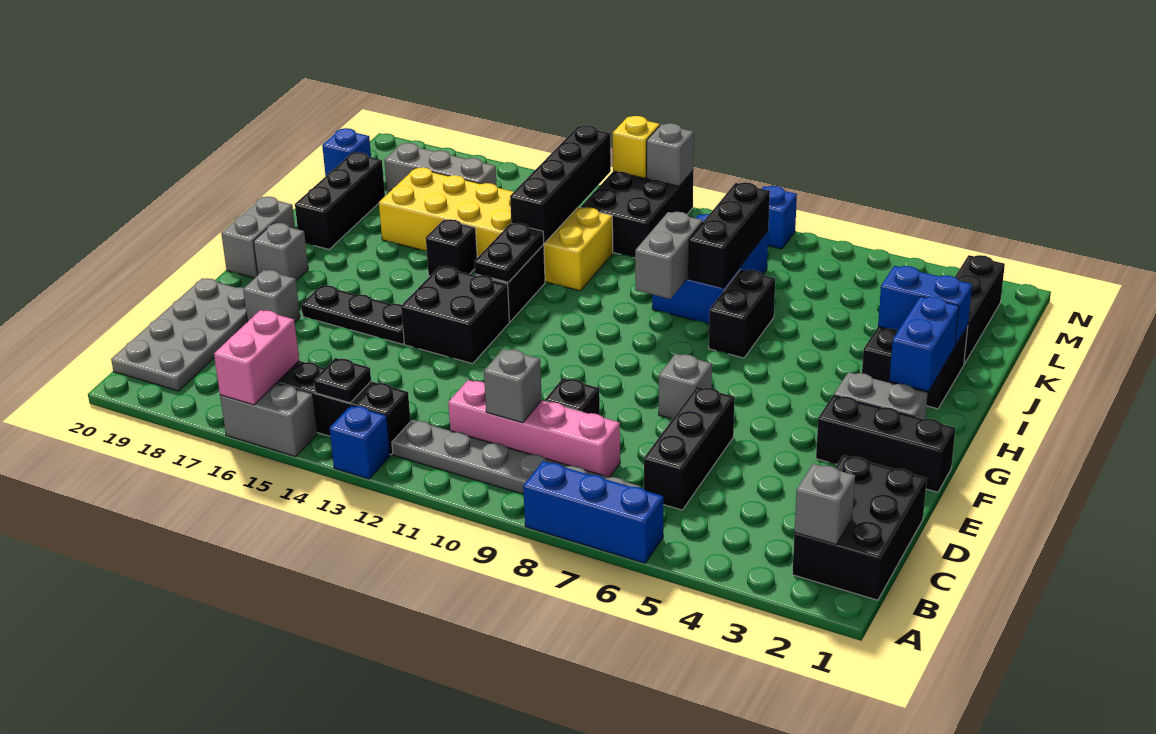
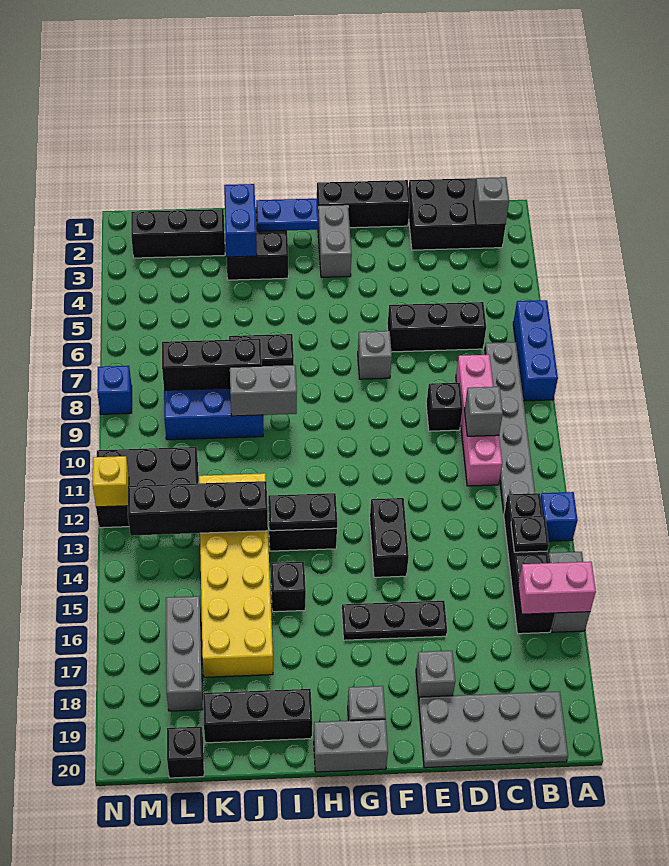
black 1x3 brick [816,395,955,492] -> black 1x3 brick turned to [317,180,410,228]
black 2x2 brick [401,266,509,364] -> black 1x2 brick [370,498,409,577]
black 1x3 plate [301,285,404,344] -> black 1x3 plate turned to [342,601,447,640]
blue 1x2 brick [889,296,959,391] -> blue 1x2 plate [256,199,319,231]
blue 1x1 brick [322,128,371,176] -> black 1x1 brick [167,727,204,778]
grey 1x1 brick [647,123,694,186] -> none

